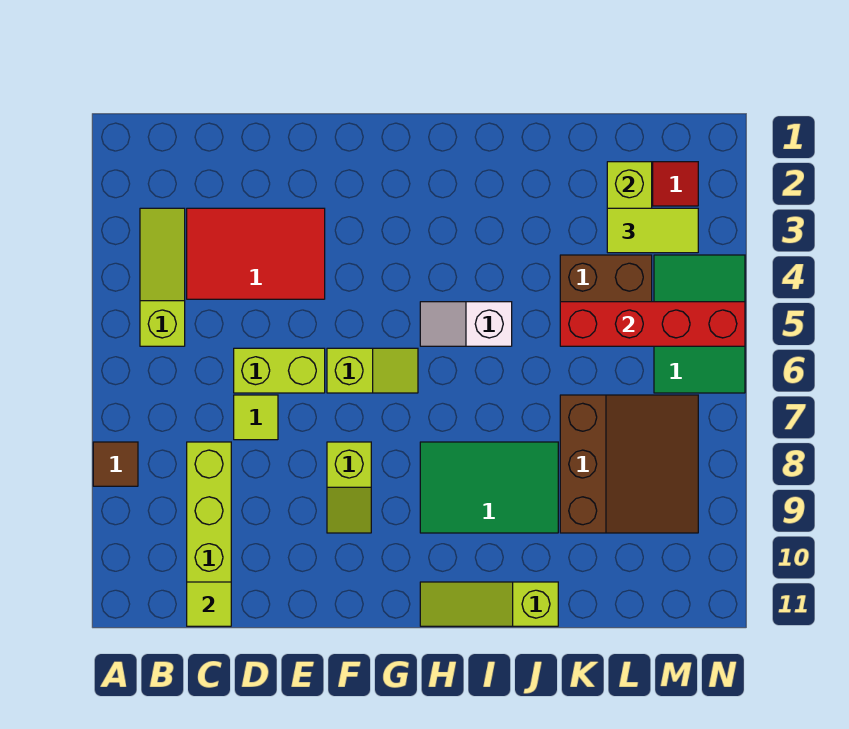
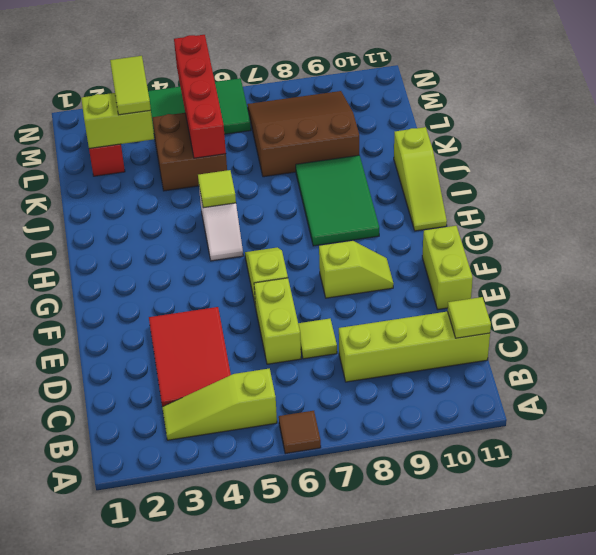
brown 1x1 tile [93,442,138,486] -> brown 1x1 tile moved to [279,411,321,454]
none -> lime 1x2 brick [422,226,473,309]
none -> lime 1x1 tile [198,170,236,208]

